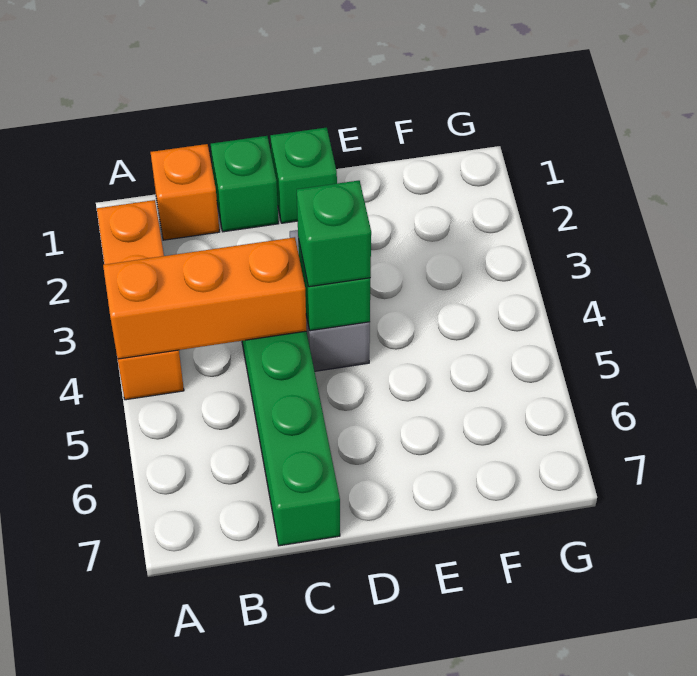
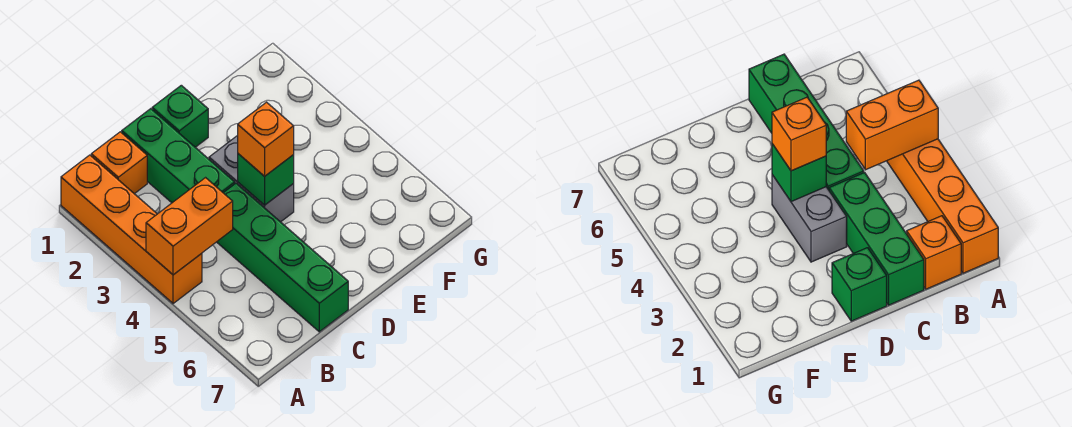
orange 1x3 brick [97,200,184,400] -> orange 1x4 brick [61,155,202,304]
orange 1x3 brick [103,237,307,359] -> orange 1x2 brick [146,178,233,275]
green 1x1 brick [211,136,278,232] -> green 1x3 brick [122,109,235,203]
green 1x1 brick [297,181,371,287] -> orange 1x1 brick [238,102,294,176]

